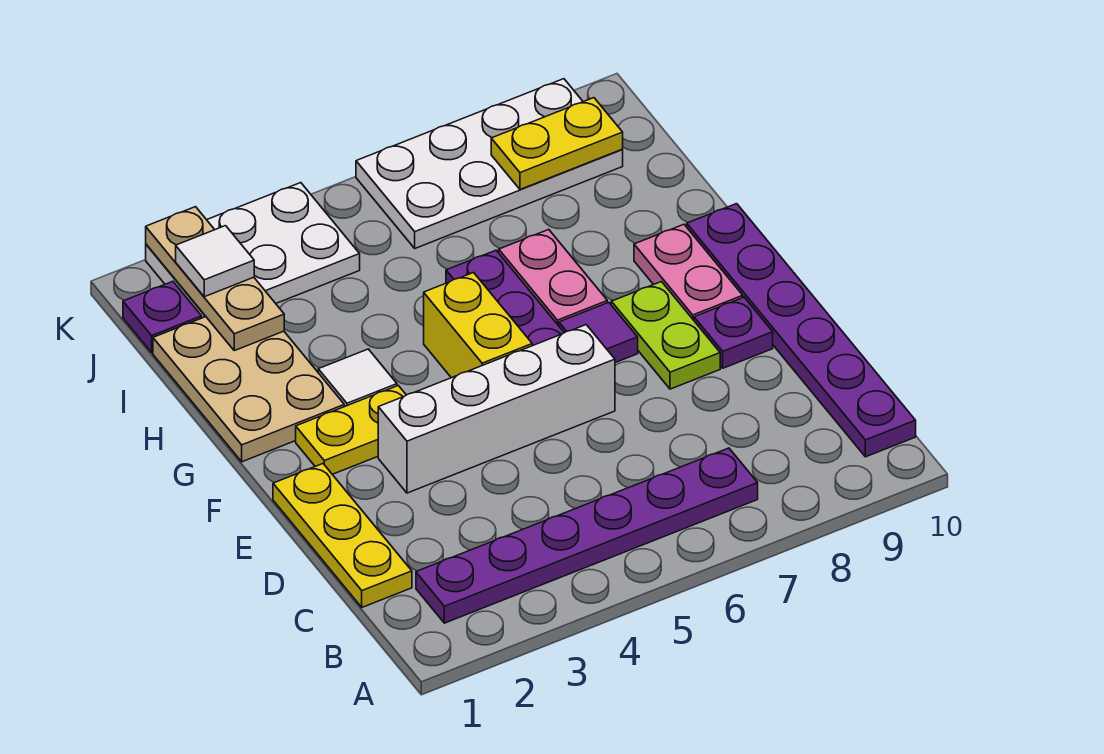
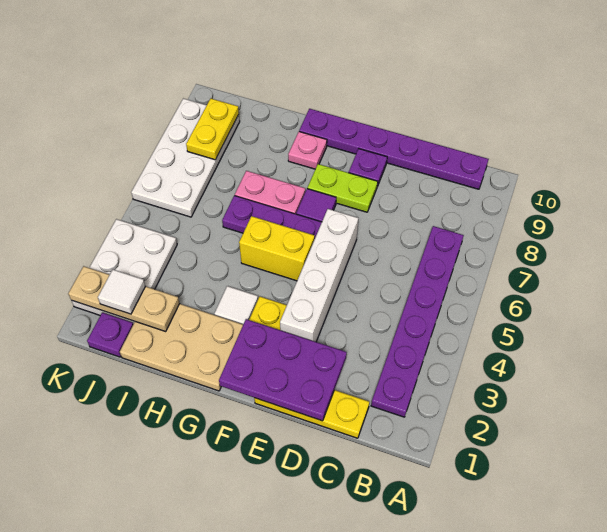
none -> purple 2x3 plate [219,319,347,421]
pink 1x2 plate [634,224,743,320] -> pink 1x1 plate [288,132,327,169]

